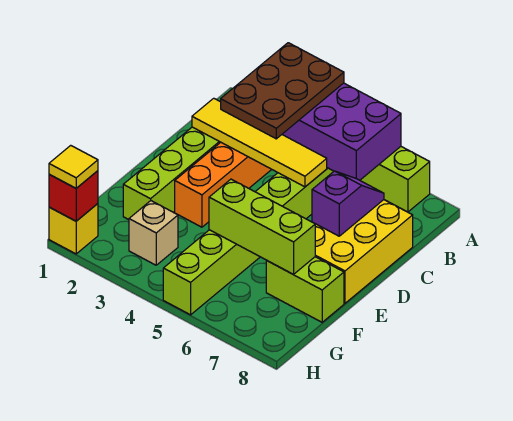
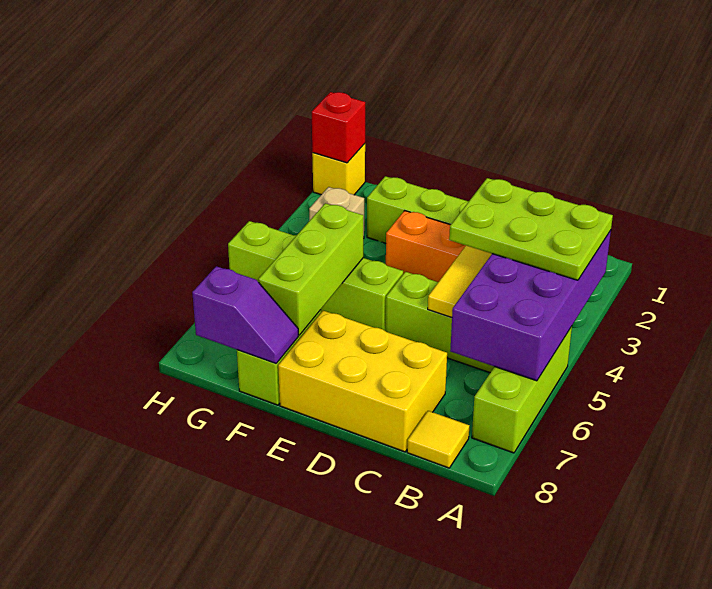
brown 2x3 plate [221,43,344,139] -> lime 2x3 plate [449,178,613,280]
purple 1x2 slope [312,171,384,236] -> purple 1x2 slope moved to [192,266,299,364]
yellow 1x1 tile [49,145,98,188] -> yellow 1x1 tile moved to [407,411,469,468]

